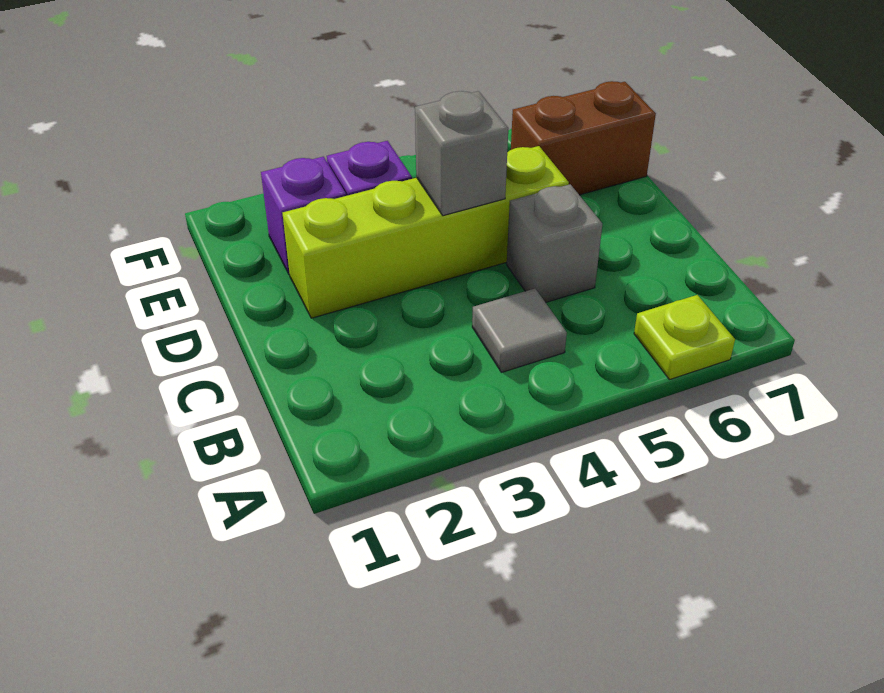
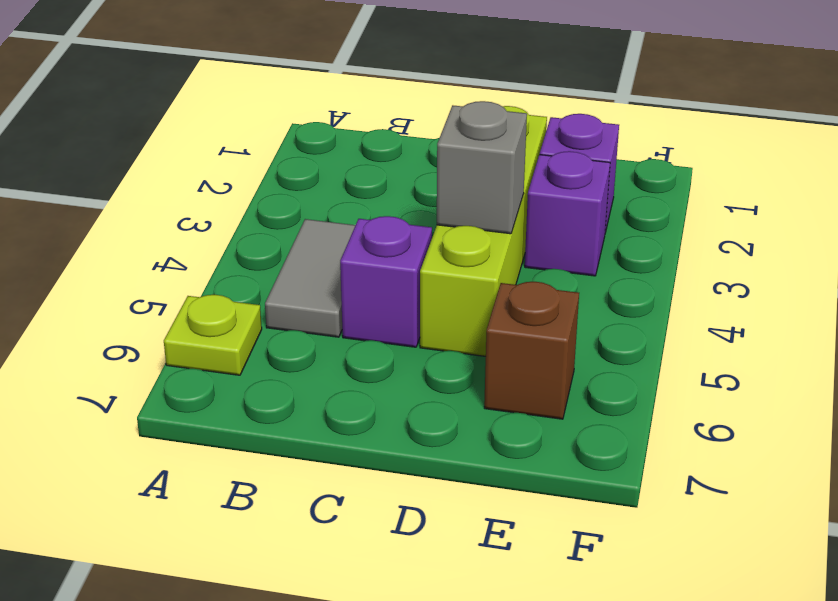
grey 1x1 tile [472,289,567,372] -> grey 1x2 tile [265,219,355,337]
grey 1x1 brick [507,184,602,303] -> purple 1x1 brick [340,216,432,347]
brown 1x2 brick [511,81,656,195] -> brown 1x1 brick [484,282,579,419]

